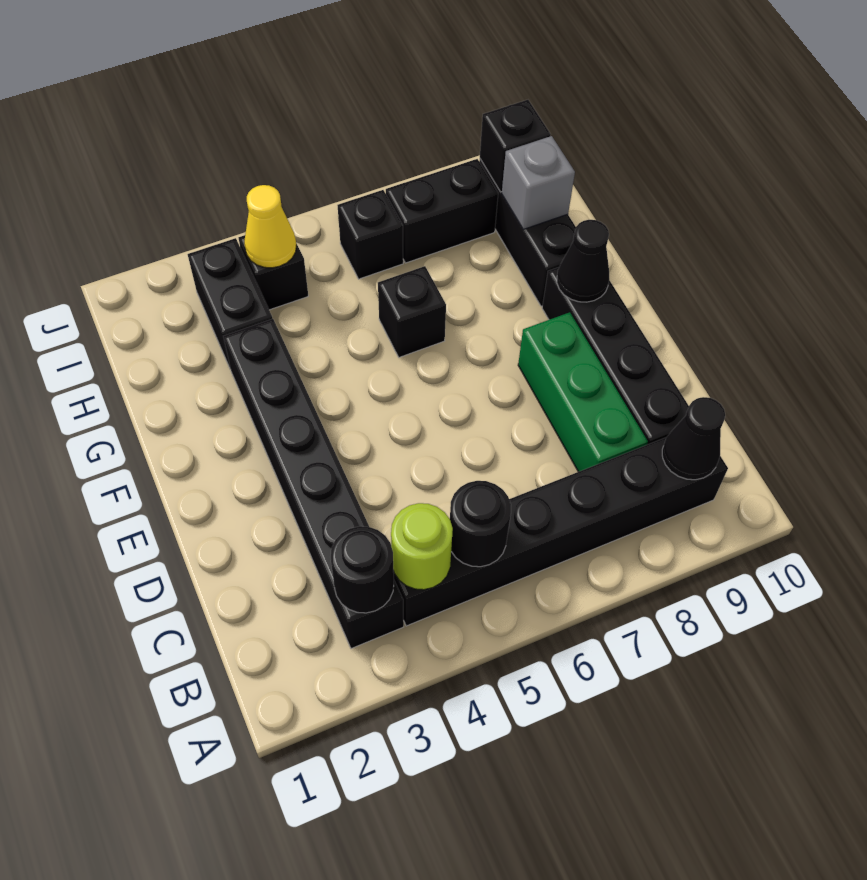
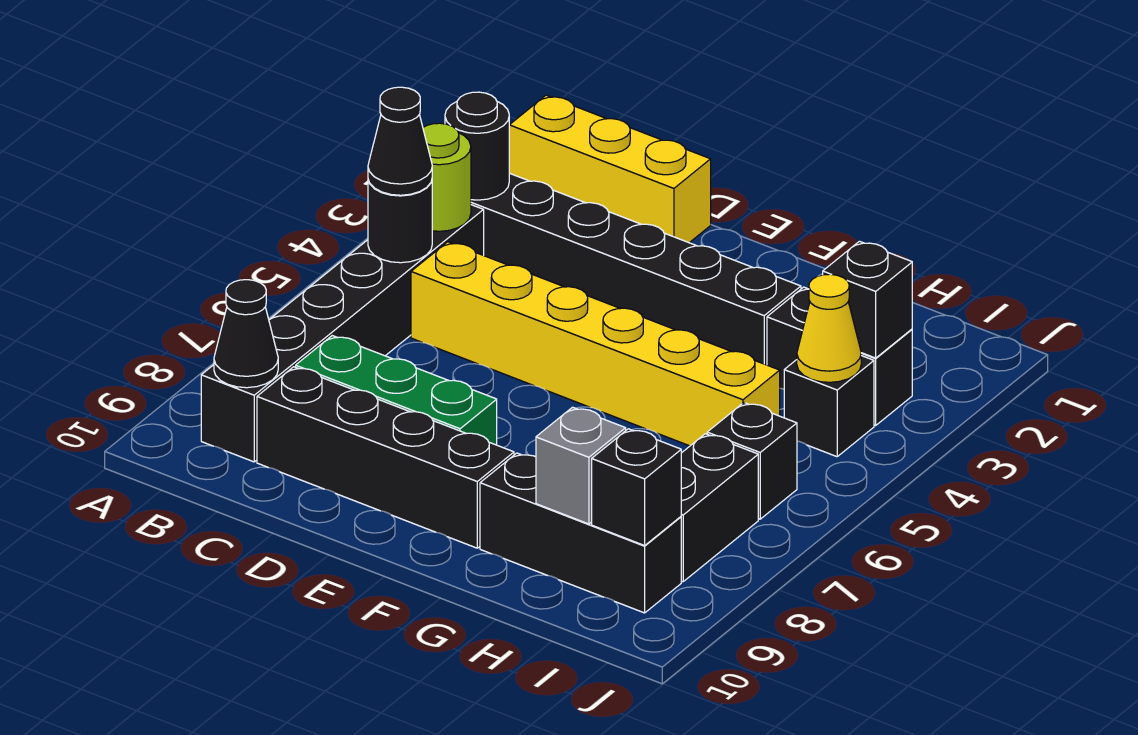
none -> yellow 1x3 brick [509,95,711,243]
none -> yellow 1x6 brick [411,242,780,446]
black 1x1 cone [557,220,609,302] -> black 1x1 cone moved to [368,87,432,195]
black 1x1 brick [378,266,446,357] -> black 1x1 brick moved to [823,241,912,358]

